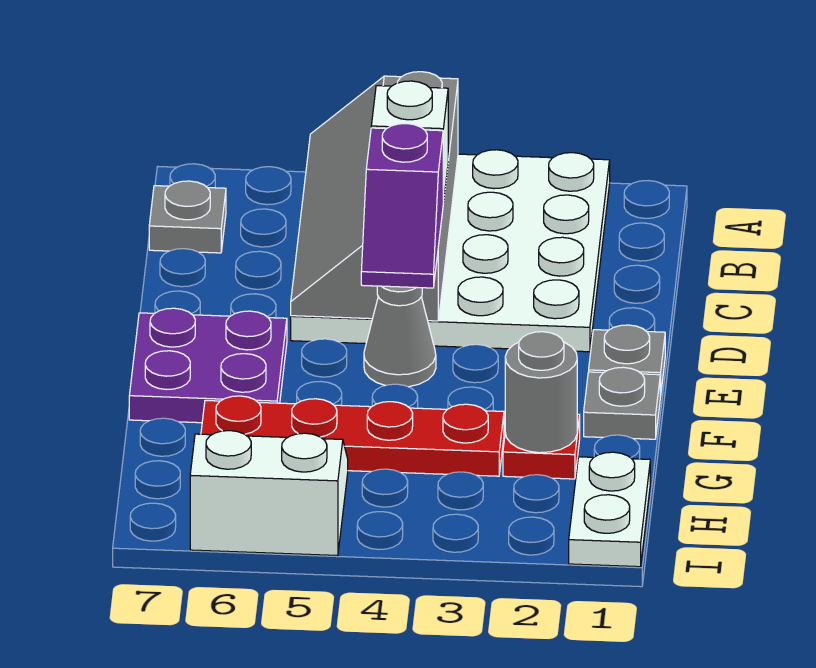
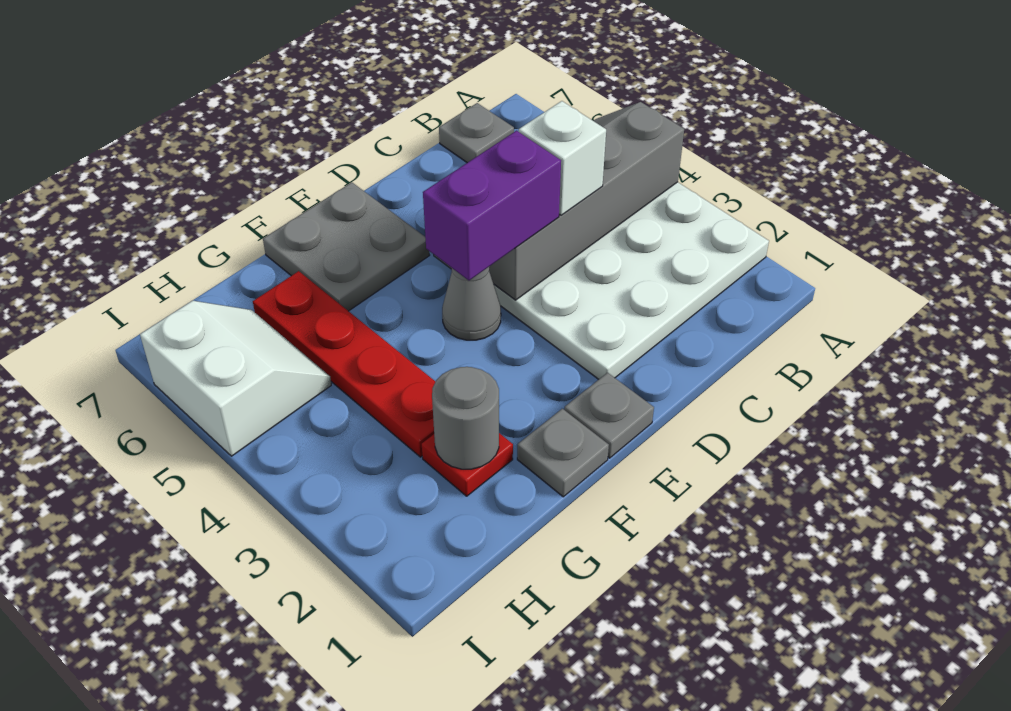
purple 1x2 slope [361,124,443,288] -> purple 1x2 brick [423,131,561,280]
purple 2x2 plate [129,308,287,423] -> grey 2x2 plate [263,182,430,311]
white 1x2 plate [569,452,650,567] -> none

